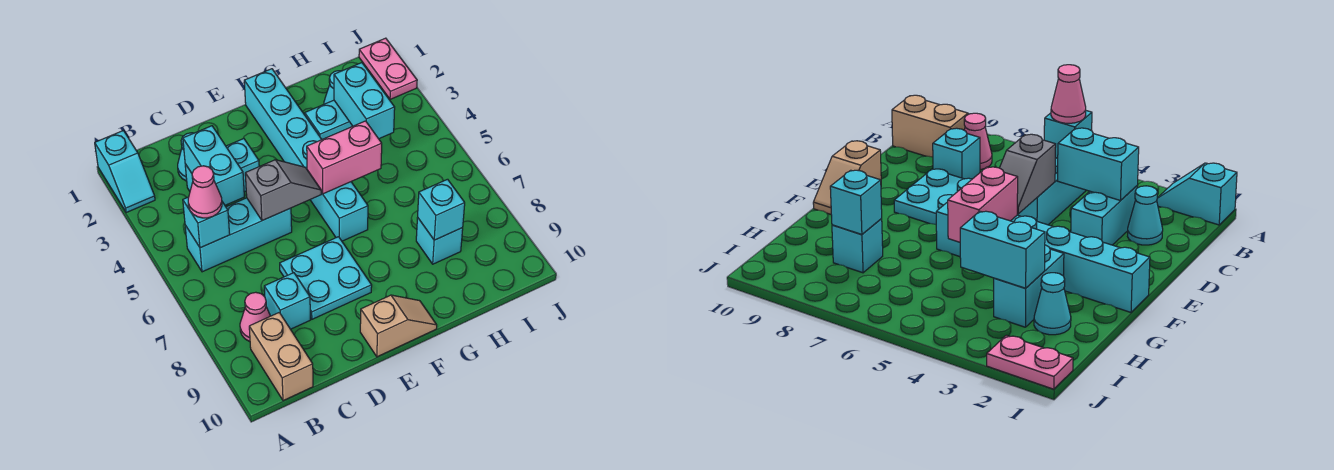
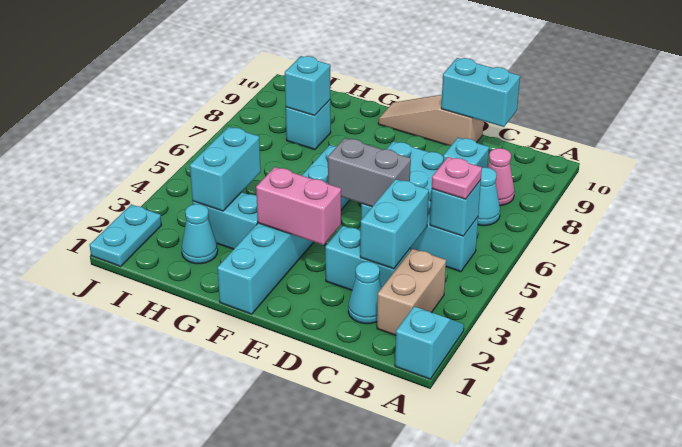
pink 1x1 cone [188,166,222,218] -> pink 1x1 plate [432,157,482,199]
none -> cyan 1x1 cone [478,167,500,226]
tan 1x2 brick [249,313,313,401] -> tan 1x2 brick moved to [377,249,446,336]
none -> cyan 1x2 brick [441,58,520,127]
grey 1x2 slope [245,160,321,221] -> grey 1x2 brick [328,138,411,207]
tan 1x2 slope [360,295,437,357] -> tan 1x3 slope [378,95,484,146]
pink 1x2 brick [307,121,382,194] -> pink 1x2 brick moved to [256,167,341,245]
pink 1x2 plate [359,38,417,99] -> cyan 1x2 plate [90,204,161,266]

